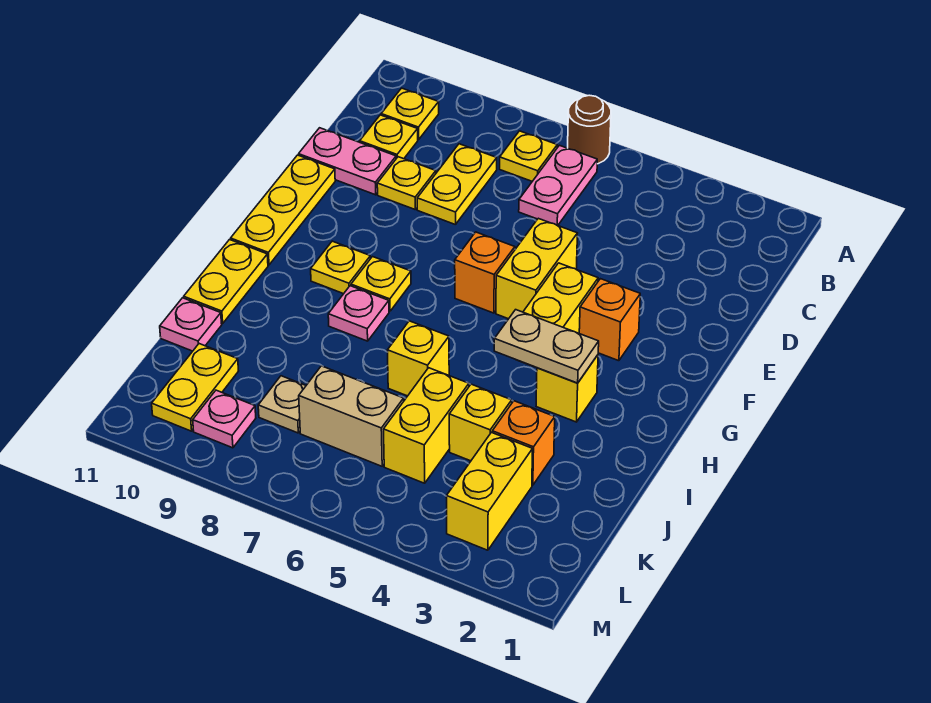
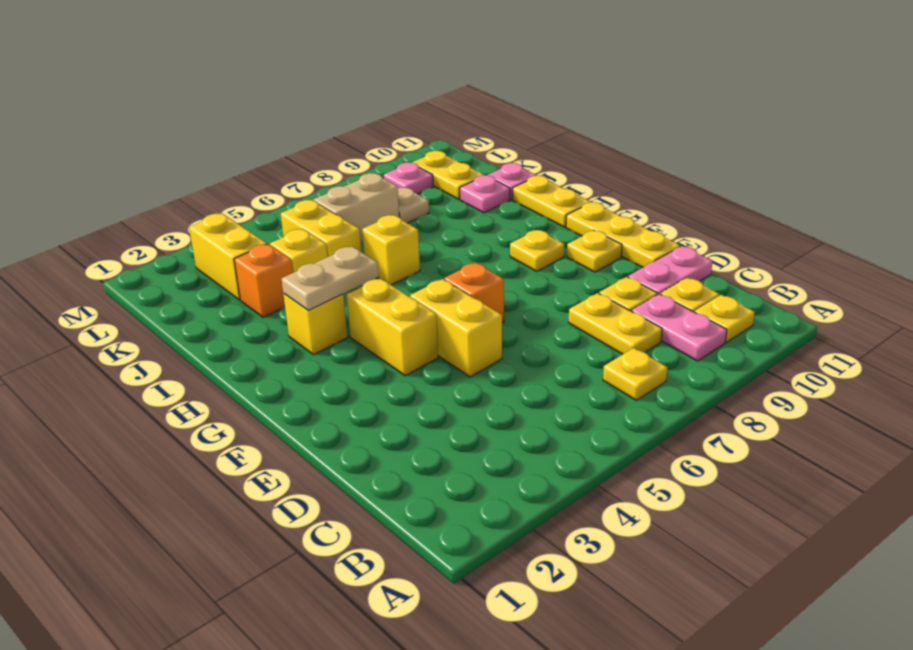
brown 1x1 round brick [568,95,611,164] -> none
pink 1x2 plate [519,145,597,225] -> pink 1x2 plate moved to [631,294,727,361]
orange 1x1 brick [579,279,640,361] -> none
yellow 1x1 plate [351,257,411,311] -> yellow 1x1 plate moved to [567,231,622,272]
pink 1x1 plate [328,286,389,341] -> pink 1x1 plate moved to [460,175,510,213]

